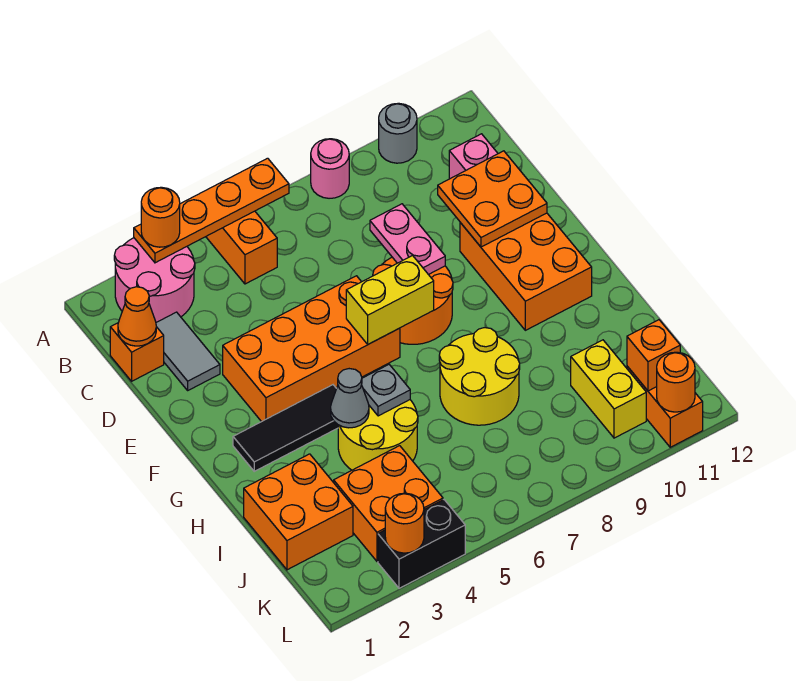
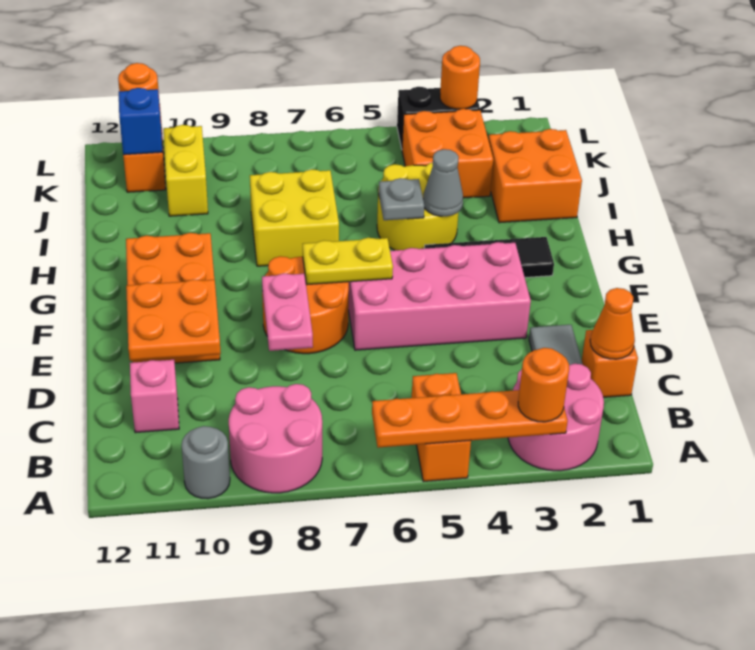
pink 1x1 round brick [311,139,349,198] -> pink 2x2 round brick [229,384,322,493]
orange 2x4 brick [223,276,400,422] -> pink 2x4 brick [348,242,531,350]
yellow 1x2 brick [346,256,434,344] -> yellow 1x2 plate [303,238,393,285]
yellow 2x2 round brick [439,328,520,425] -> yellow 2x2 brick [250,169,339,266]
orange 1x1 brick [627,320,680,391] -> blue 1x1 brick [119,88,163,155]

